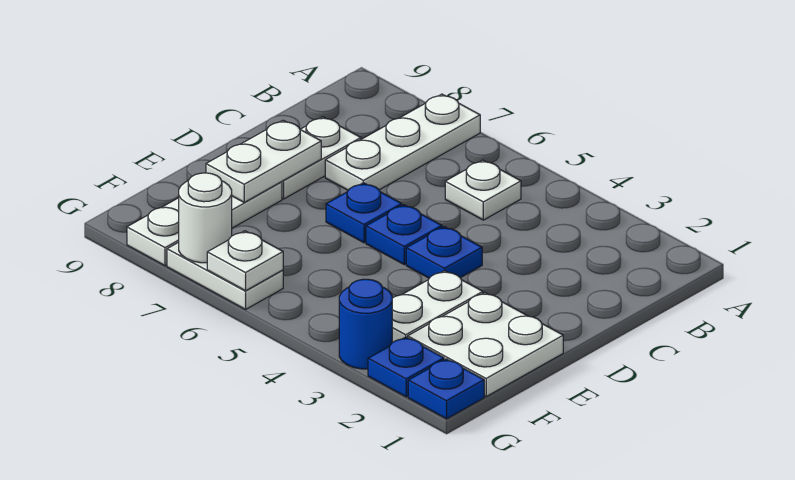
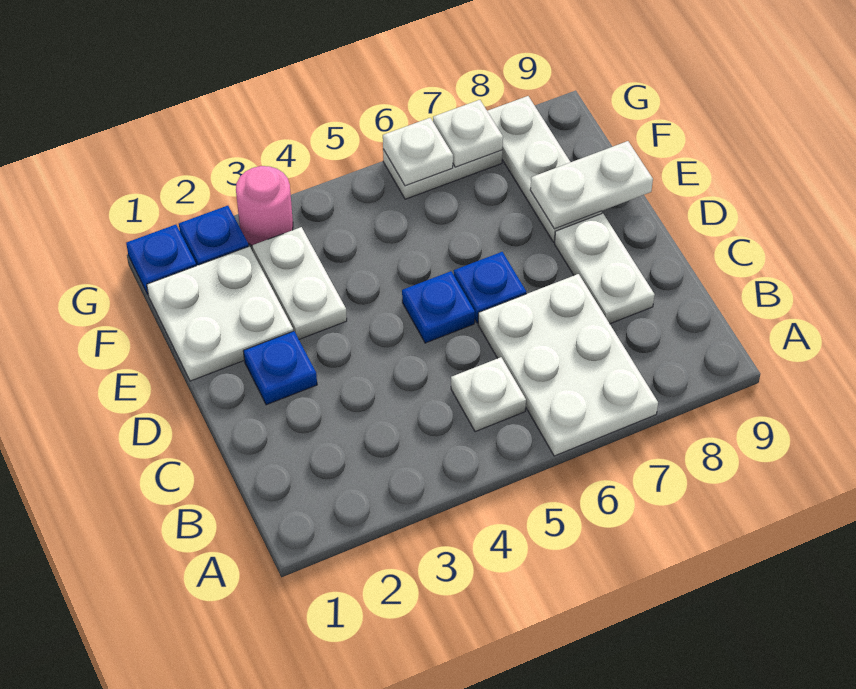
white 1x3 plate [325,94,480,190] -> white 2x3 plate [478,274,658,456]
blue 1x1 plate [406,227,482,278] -> blue 1x1 plate moved to [243,331,317,405]
white 1x2 plate [206,120,321,202] -> white 1x2 plate turned to [530,141,653,229]
blue 1x1 round brick [339,279,392,369] -> pink 1x1 round brick [236,166,293,245]
white 1x1 round brick [179,173,232,263] -> white 1x1 plate [433,100,503,167]

